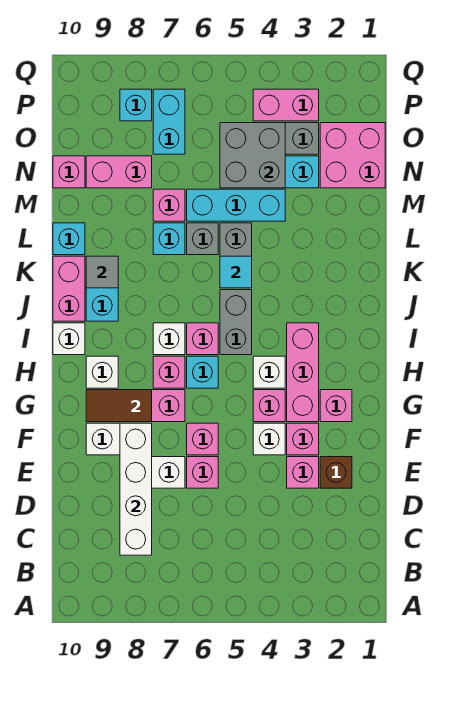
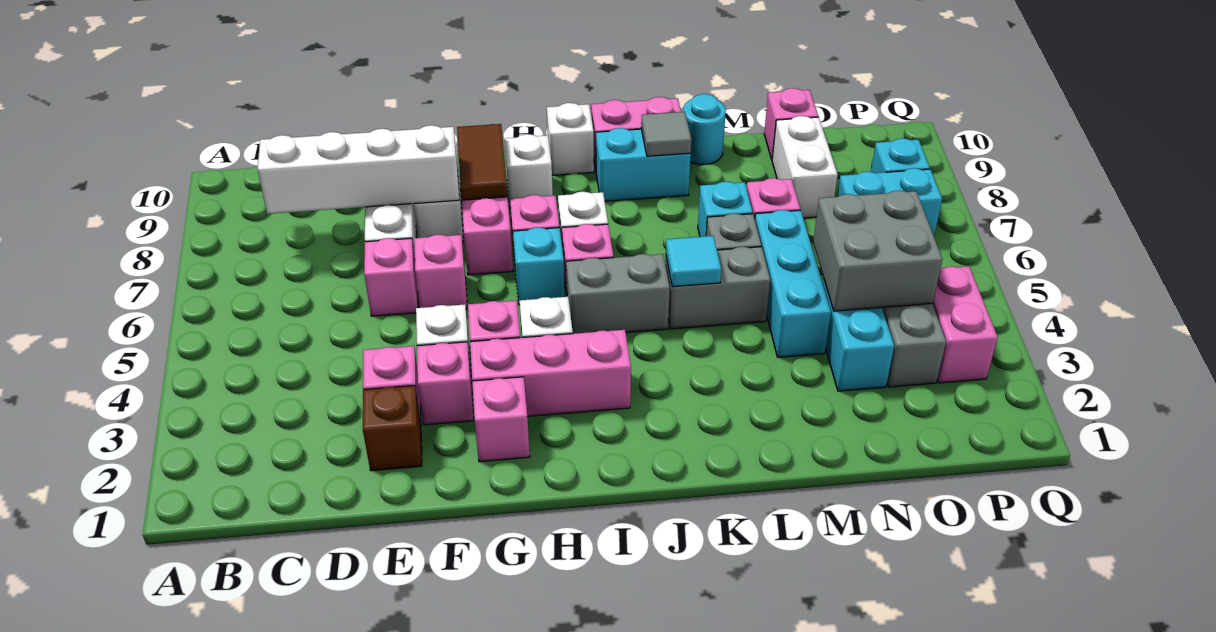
cyan 1x1 brick [53,223,85,255] -> cyan 1x1 round brick [683,94,726,165]
pink 2x2 brick [320,123,385,188] -> none
pink 1x2 brick [86,156,152,188] -> white 1x2 brick [772,116,838,218]

